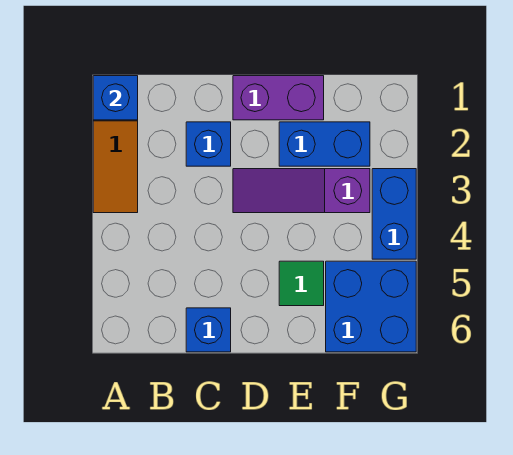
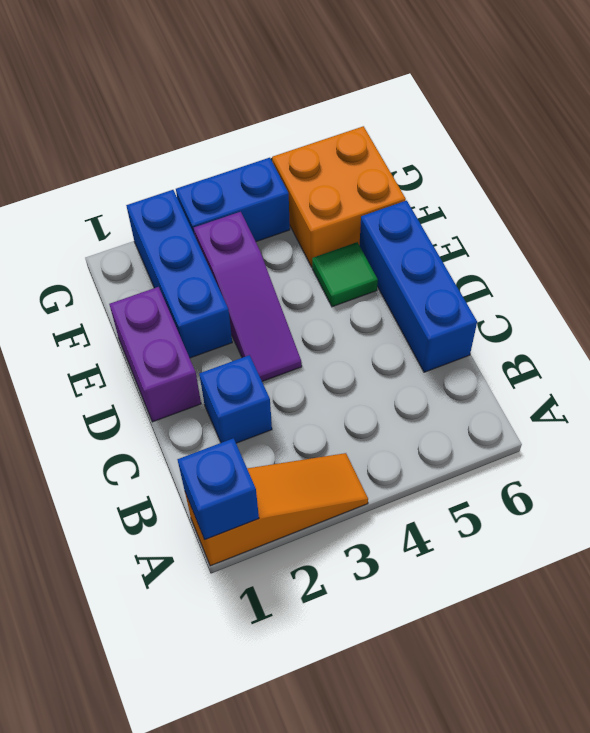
blue 1x1 brick [186,308,231,352] -> blue 1x3 brick [359,201,477,372]
blue 1x2 brick [279,122,370,166] -> blue 1x3 brick [126,190,232,358]
blue 2x2 brick [326,261,416,352] -> orange 2x2 brick [272,126,406,267]

